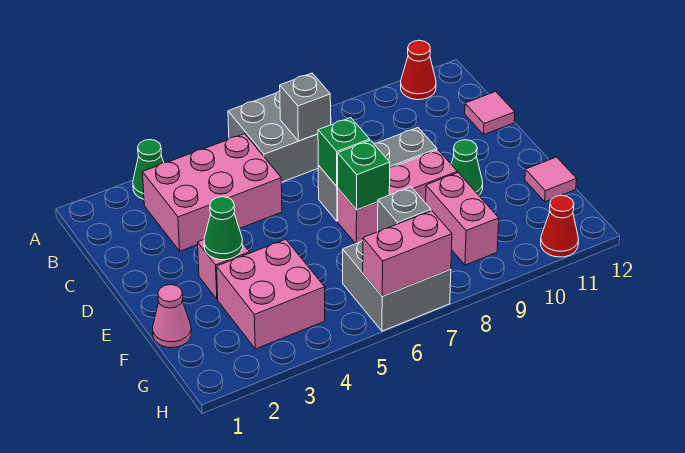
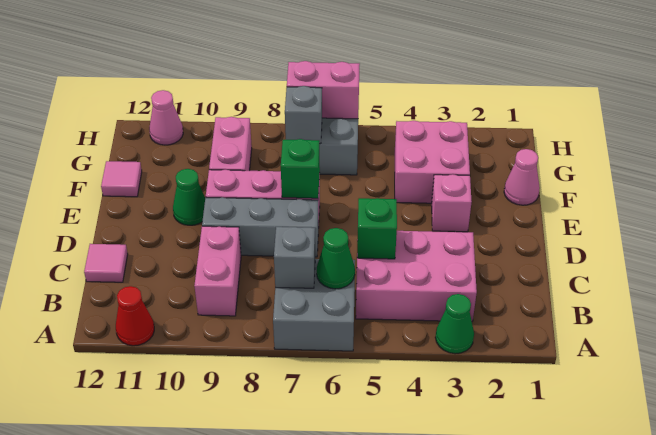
none -> pink 1x2 brick [194,226,241,316]
green 1x1 brick [318,118,370,186] -> green 1x1 brick moved to [357,198,397,259]
green 1x1 cone [204,197,243,260] -> green 1x1 cone moved to [317,228,355,289]
red 1x1 cone [541,195,578,257] -> pink 1x1 cone [149,90,183,145]

